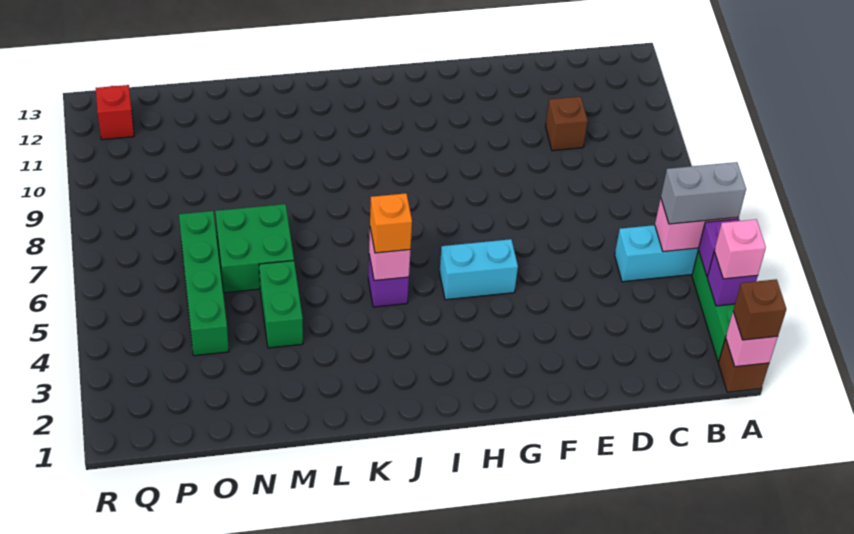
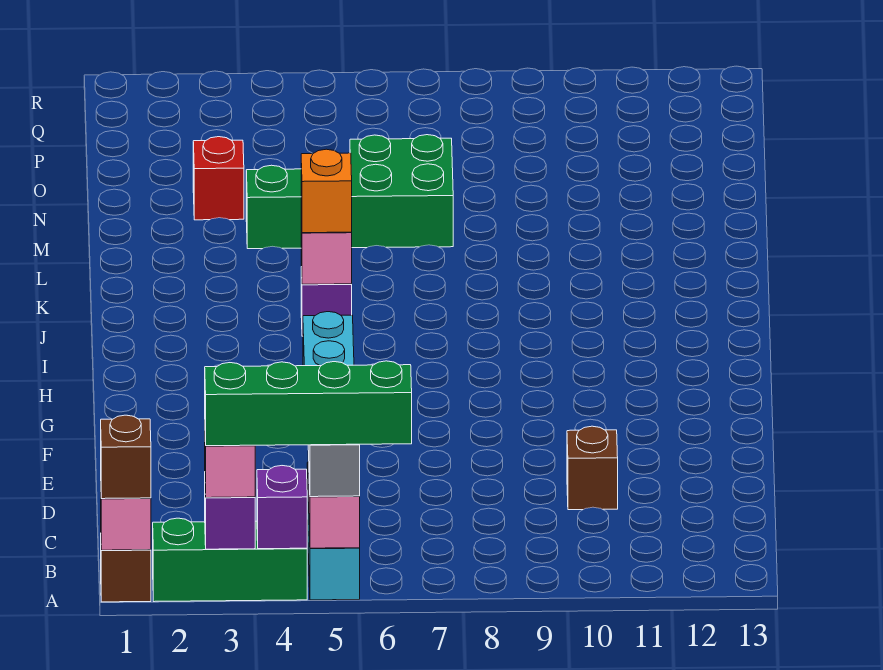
green 1x4 brick [179,211,229,356] -> green 1x4 brick moved to [205,361,412,446]
red 1x1 brick [96,85,134,140] -> red 1x1 brick moved to [193,137,244,220]

